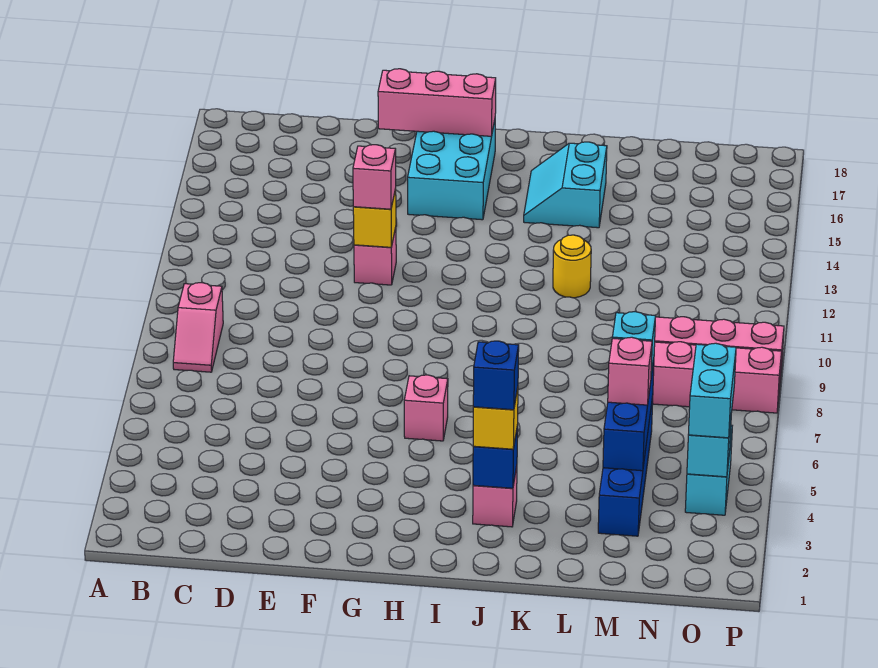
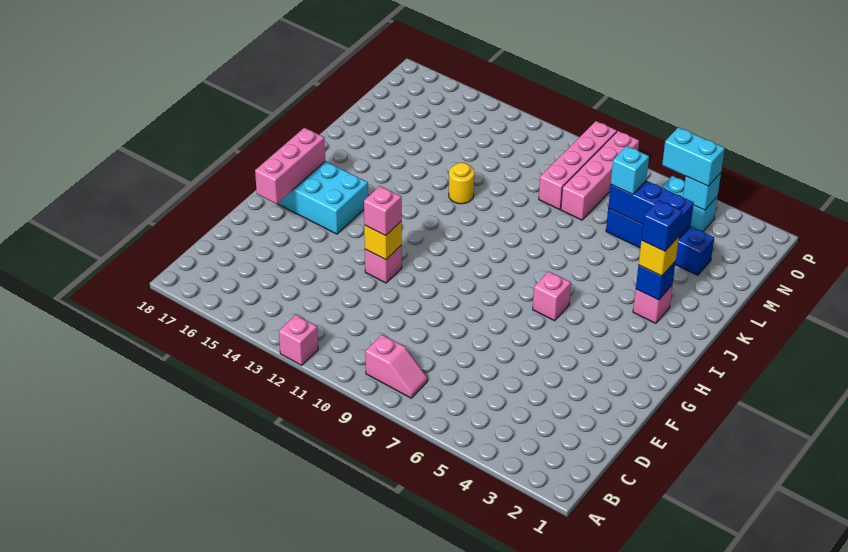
cyan 2x2 slope [524,142,607,228] -> none
pink 1x1 brick [608,337,652,405] -> pink 1x1 brick moved to [279,315,318,365]

